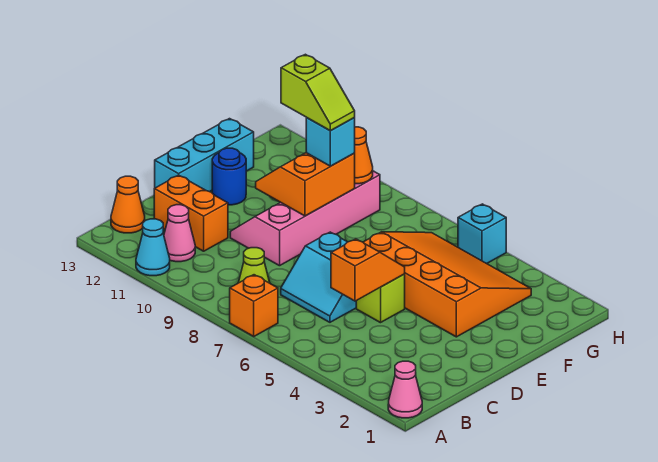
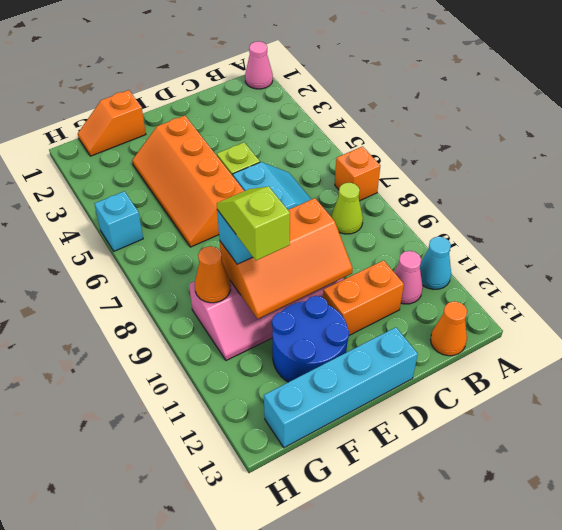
orange 1x2 slope [331,239,405,301] -> orange 1x2 slope moved to [78,90,146,156]
orange 1x2 brick [154,175,228,251] -> orange 1x2 brick turned to [323,260,404,335]
cyan 1x3 brick [155,119,254,192] -> cyan 1x4 brick [264,327,418,448]
orange 3x4 slope [363,232,531,337] -> orange 2x4 slope [132,115,244,247]
orange 2x2 slope [256,153,355,216] -> orange 2x3 slope [220,198,353,319]
blue 1x1 round brick [212,148,246,205] -> blue 2x2 round brick [272,296,349,382]

